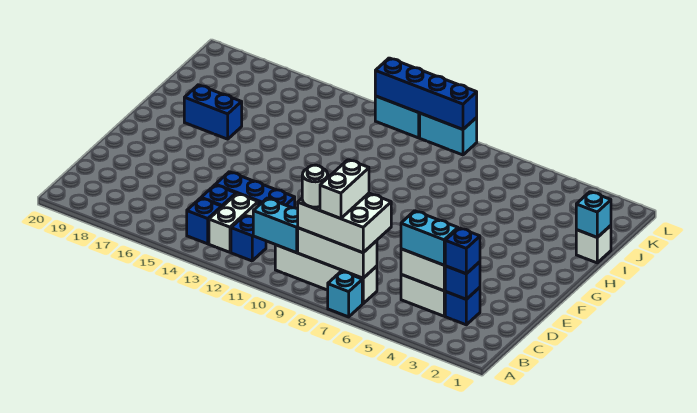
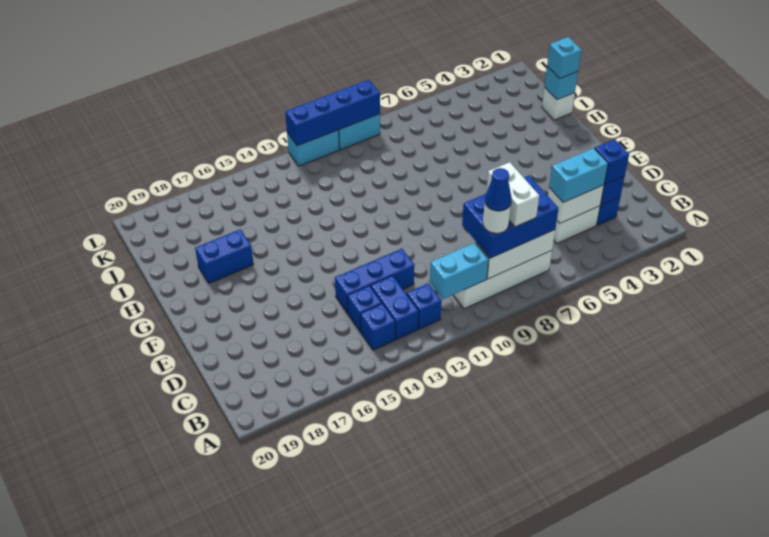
cyan 1x1 brick [328,271,362,317] -> cyan 1x1 brick moved to [547,37,581,78]
white 2x3 brick [298,193,391,253] -> blue 2x3 brick [462,175,559,258]
none -> blue 1x1 cone [485,168,512,211]
white 1x2 brick [209,194,258,252] -> blue 1x2 brick [371,276,419,340]

